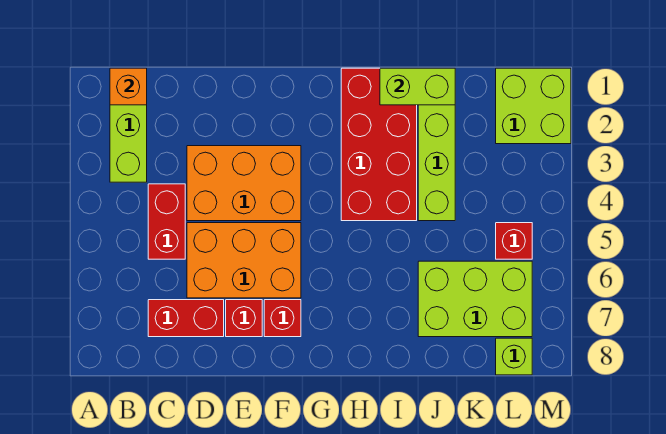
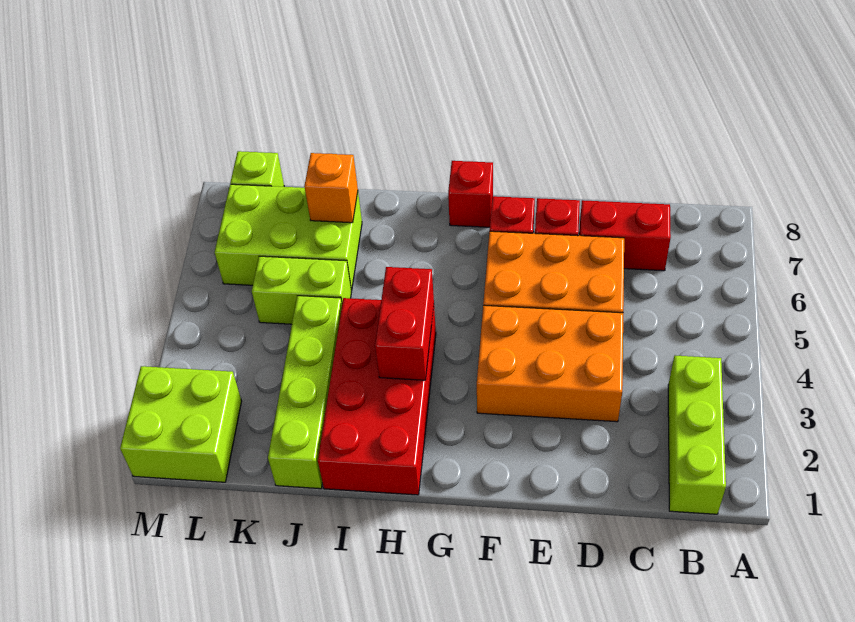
orange 1x1 brick [110,68,147,105] -> orange 1x1 brick moved to [304,153,358,223]
red 1x2 brick [148,184,185,259] -> red 1x2 brick moved to [375,267,434,380]
lime 1x2 brick [380,68,455,105] -> lime 1x2 brick moved to [252,256,352,324]
red 1x1 brick [496,223,532,259] -> red 1x1 brick moved to [448,161,493,227]

